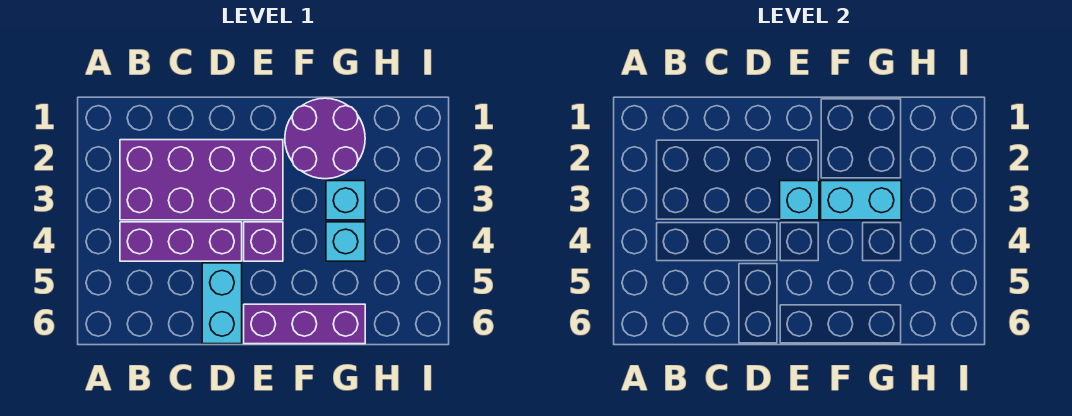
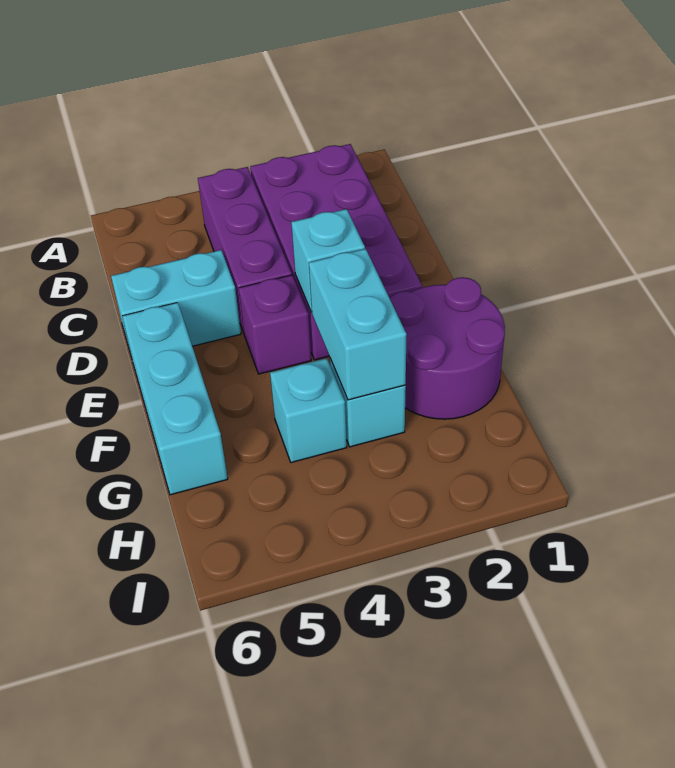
purple 1x3 brick [244,304,365,344] -> cyan 1x3 brick [122,303,228,495]

